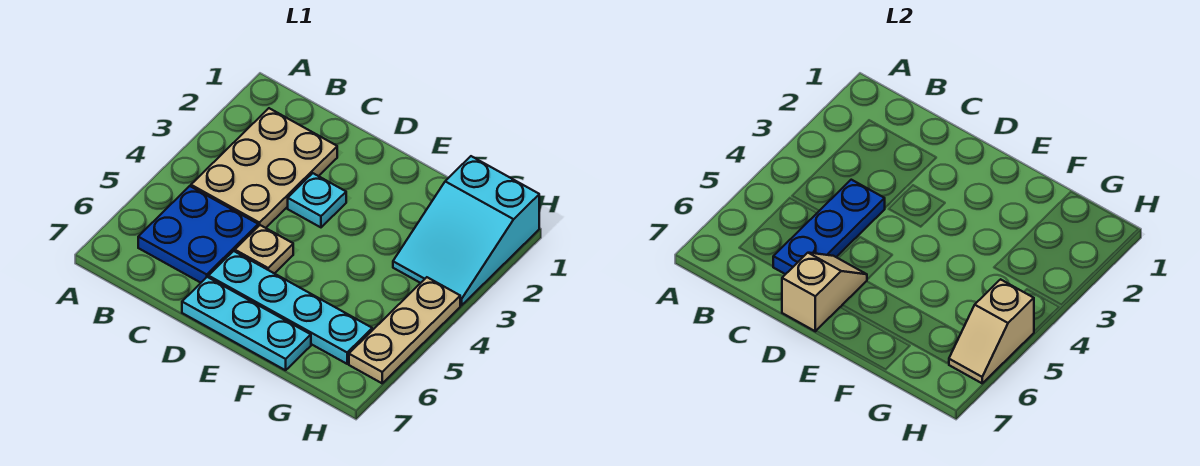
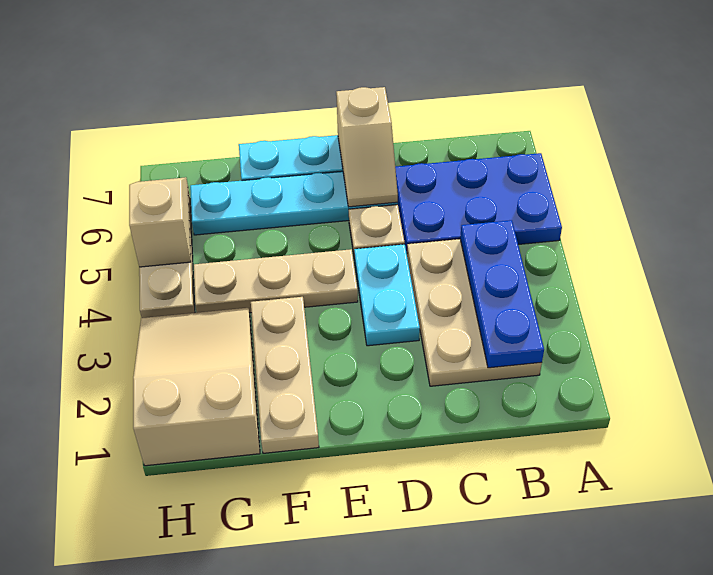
blue 2x2 plate [138,186,258,283] -> blue 2x3 plate [395,153,562,253]
blue 1x3 plate [773,180,885,274] -> blue 1x3 plate moved to [460,220,544,368]
cyan 1x1 plate [288,173,346,227] -> cyan 1x2 plate [354,244,420,346]
none -> tan 1x3 plate [194,249,358,313]
none -> tan 1x3 plate [251,297,319,453]
cyan 2x3 slope [393,156,539,306] -> tan 2x3 slope [133,308,260,466]

